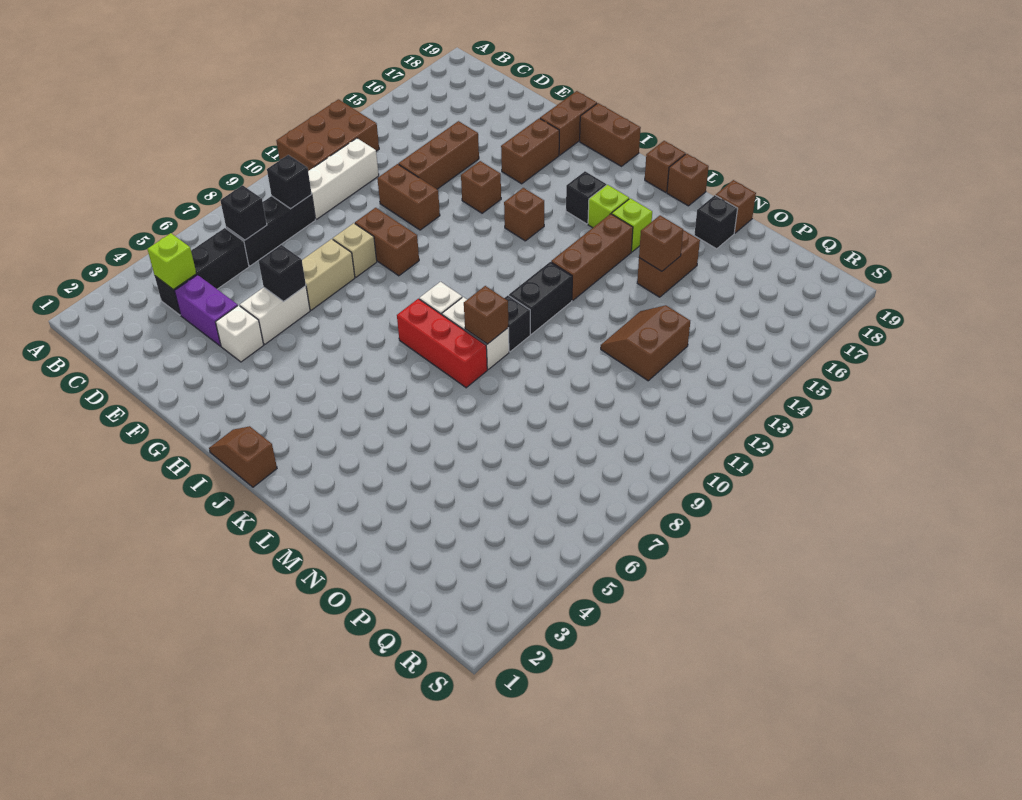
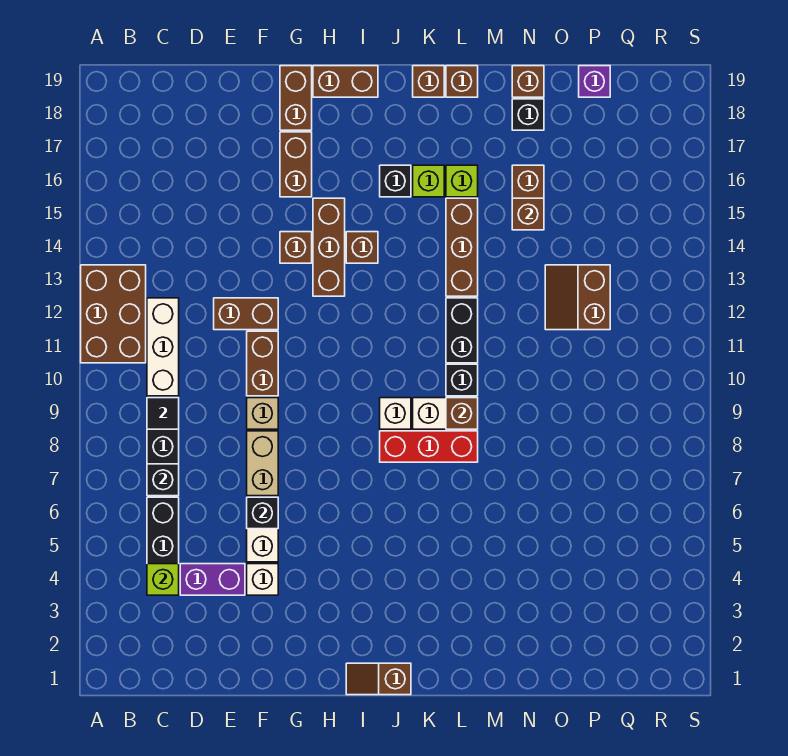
black 1x1 brick [267,155,312,209] -> black 1x1 tile [147,398,179,429]
brown 1x3 brick [398,121,479,189] -> brown 1x3 brick moved to [313,198,345,296]
brown 1x2 brick [355,208,419,276] -> brown 1x2 brick turned to [247,331,278,396]
none -> purple 1x1 brick [579,66,610,97]

